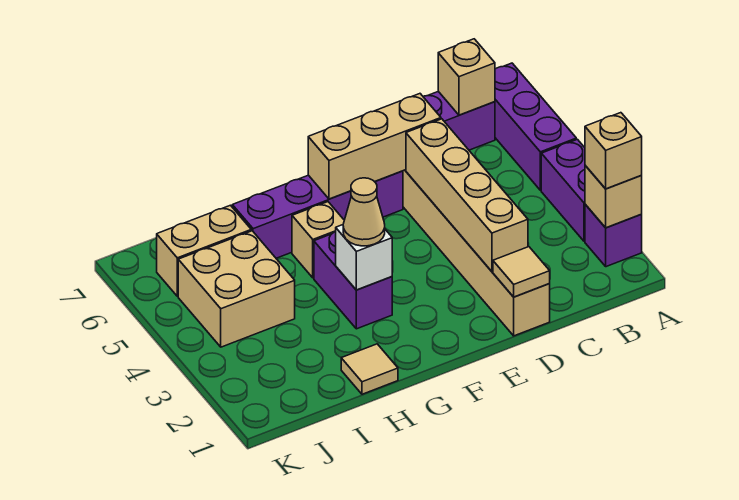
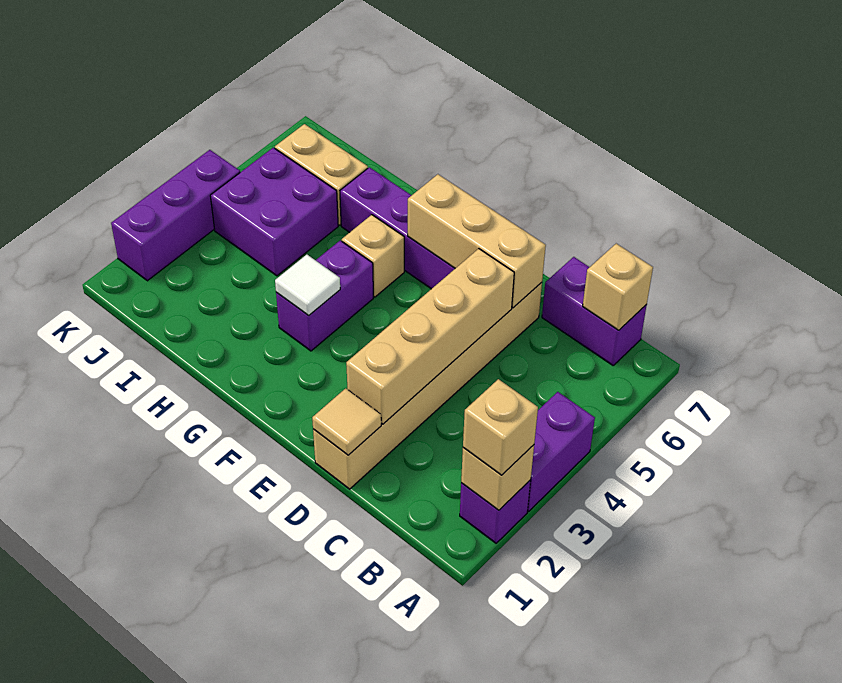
purple 1x3 brick [495,63,576,190] -> purple 1x3 brick moved to [111,150,240,281]
white 1x1 brick [336,225,392,290] -> white 1x1 tile [275,255,340,316]
tan 1x1 cone [343,178,385,246] -> none
tan 1x1 tile [341,344,398,394] -> none
tan 2x2 brick [178,231,295,347] -> purple 2x2 brick [210,148,338,276]

